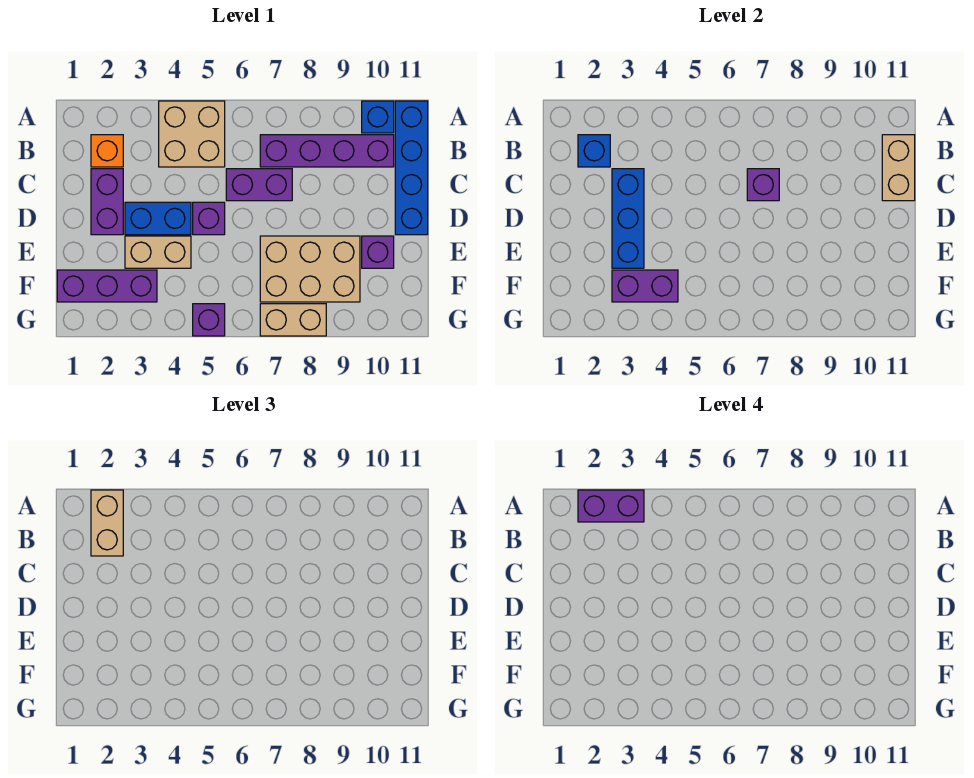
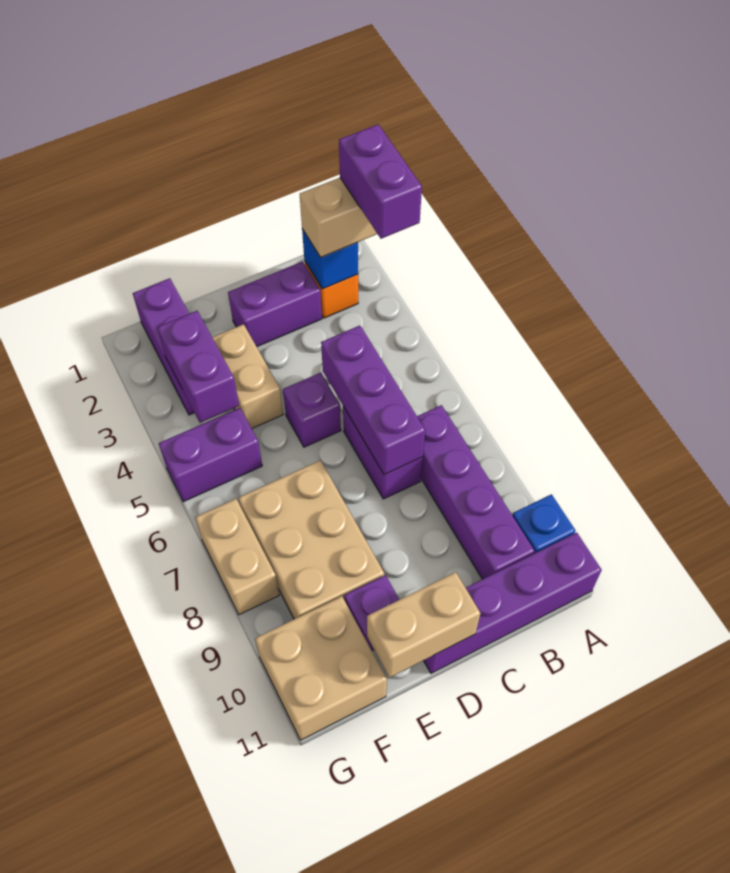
tan 2x2 brick [159,101,225,167] -> tan 2x2 brick moved to [255,596,387,740]
blue 1x4 brick [395,101,428,235] -> purple 1x4 brick [424,533,602,673]
tan 1x2 brick [882,135,915,201] -> tan 1x2 brick moved to [367,572,481,678]
blue 1x3 brick [612,169,644,268] -> none
purple 1x1 brick [747,169,779,201] -> purple 1x3 brick [321,326,425,475]
blue 1x2 brick [125,202,191,235] -> none
purple 1x1 brick [193,304,225,336] -> purple 1x2 brick [159,408,262,502]

